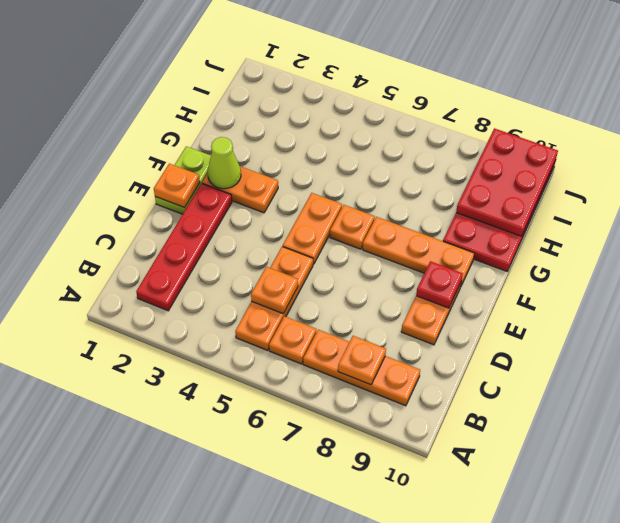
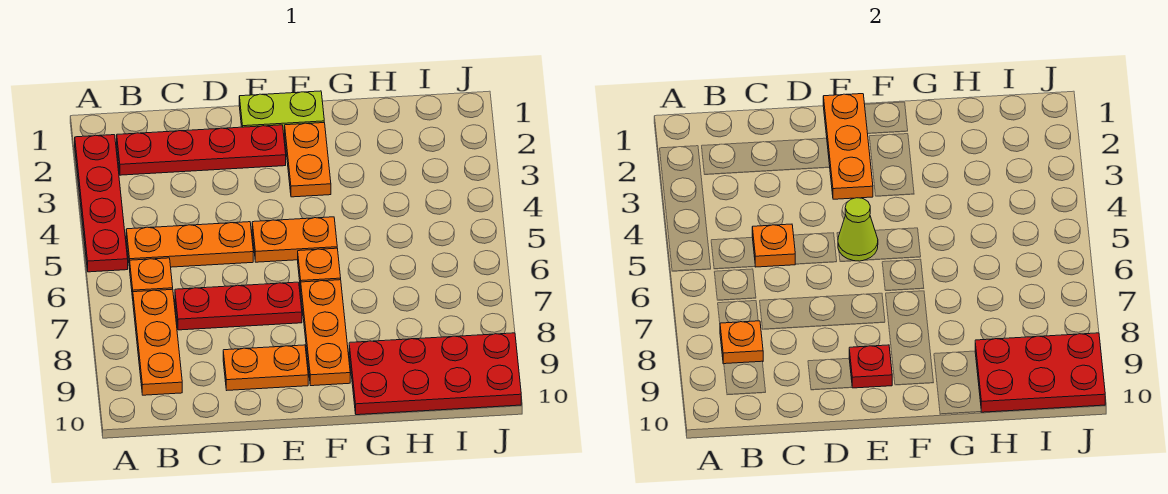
none -> red 1x4 plate [75,135,128,272]
none -> red 1x3 plate [175,282,302,330]
orange 1x1 plate [154,164,200,208] -> orange 1x3 plate [823,94,873,199]
lime 1x1 cone [208,137,241,189] -> lime 1x1 cone moved to [838,198,878,261]

